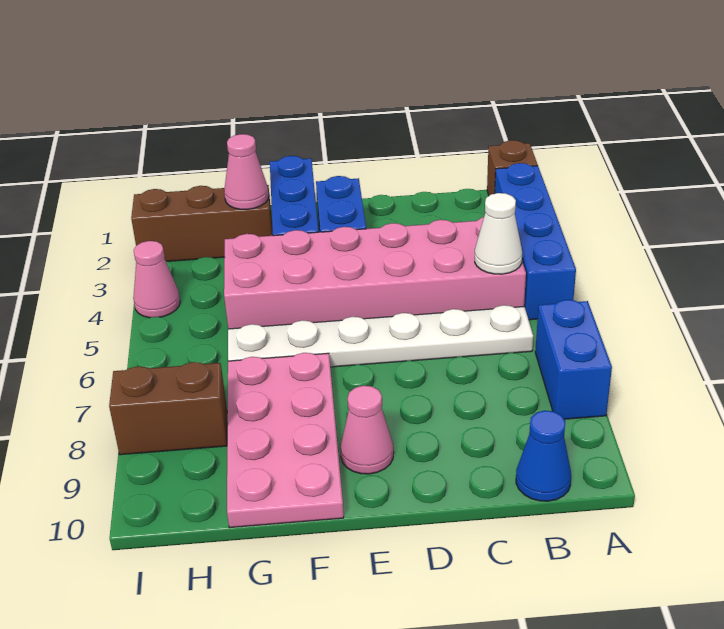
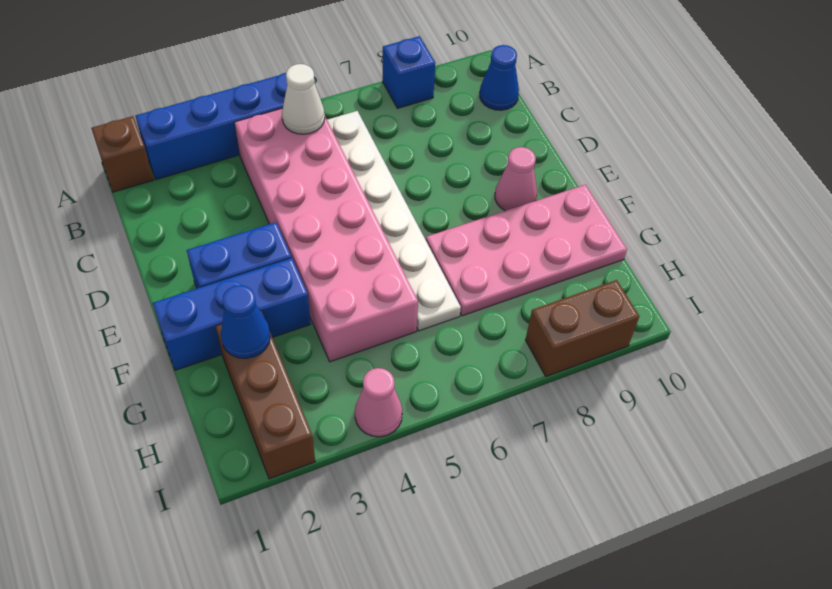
blue 1x2 brick [535,300,612,419] -> blue 1x1 brick [383,36,435,108]
pink 1x1 cone [224,134,269,209] -> blue 1x1 cone [221,285,270,358]
brown 1x2 brick [109,362,227,455] -> brown 1x2 brick turned to [525,280,639,377]

